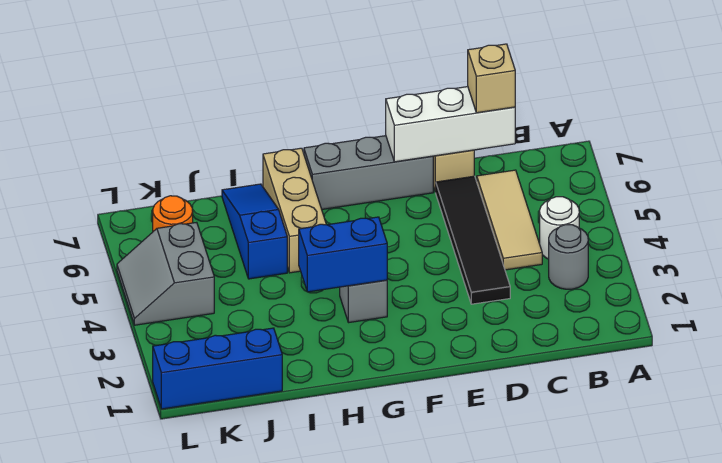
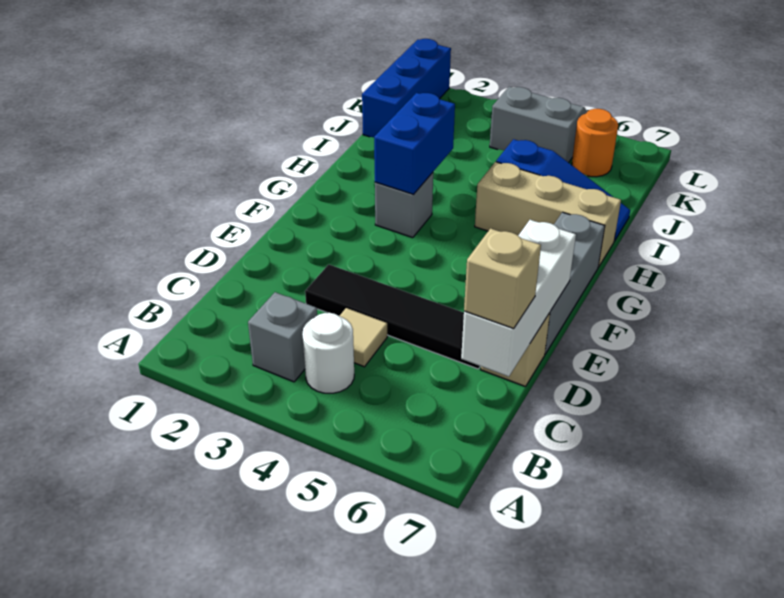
grey 1x1 round brick [549,225,588,289] -> grey 1x1 brick [248,292,317,382]
tan 1x3 tile [477,170,542,270] -> tan 1x1 tile [340,308,388,367]

